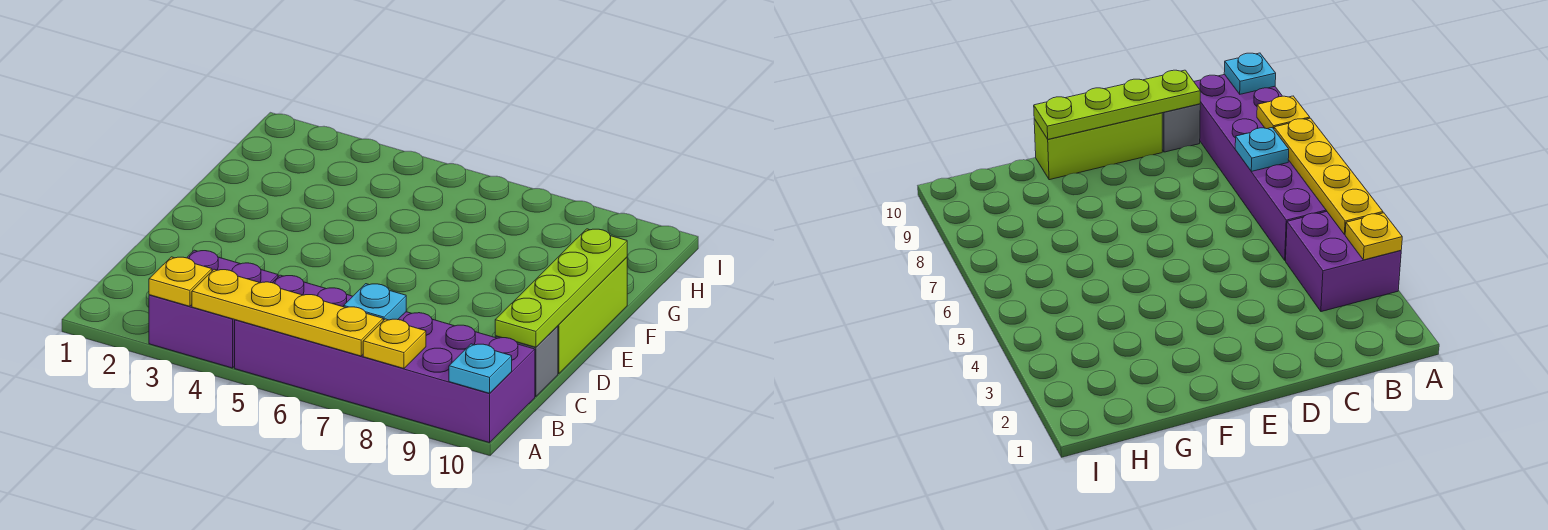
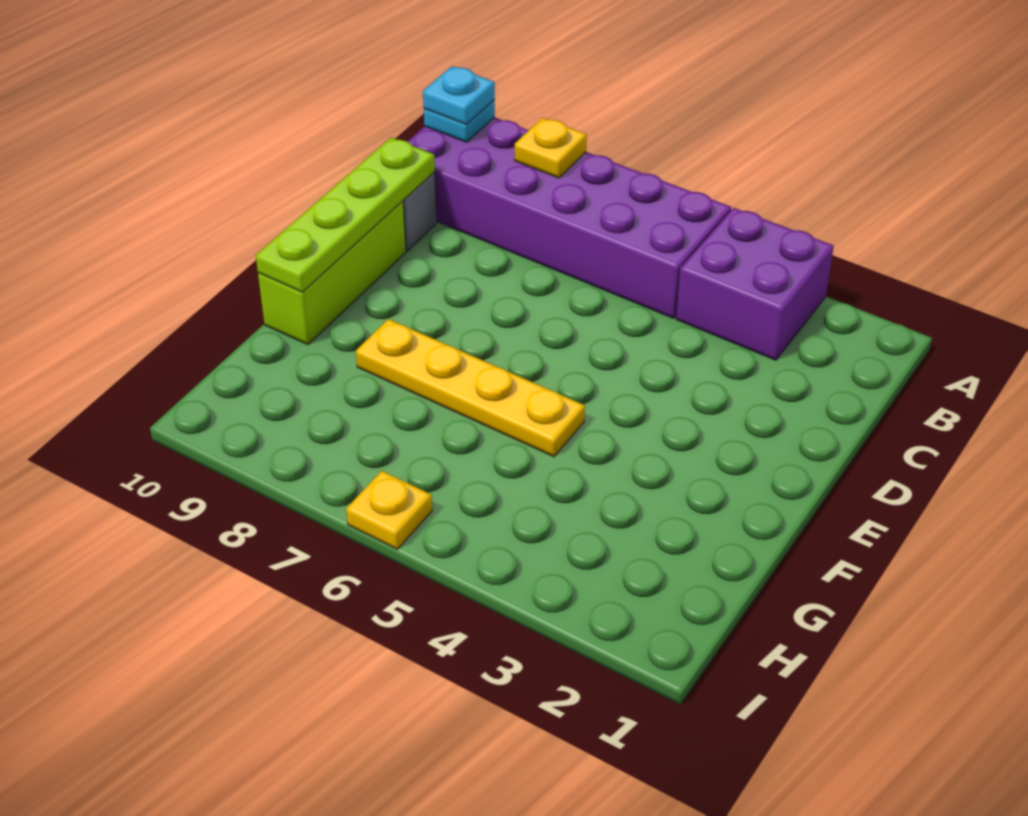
yellow 1x1 plate [149,257,212,306] -> yellow 1x1 plate moved to [346,471,432,549]
yellow 1x4 plate [192,269,383,356] -> yellow 1x4 plate moved to [356,319,585,457]
cyan 1x1 plate [344,284,406,321] -> cyan 1x1 plate moved to [423,66,495,124]

